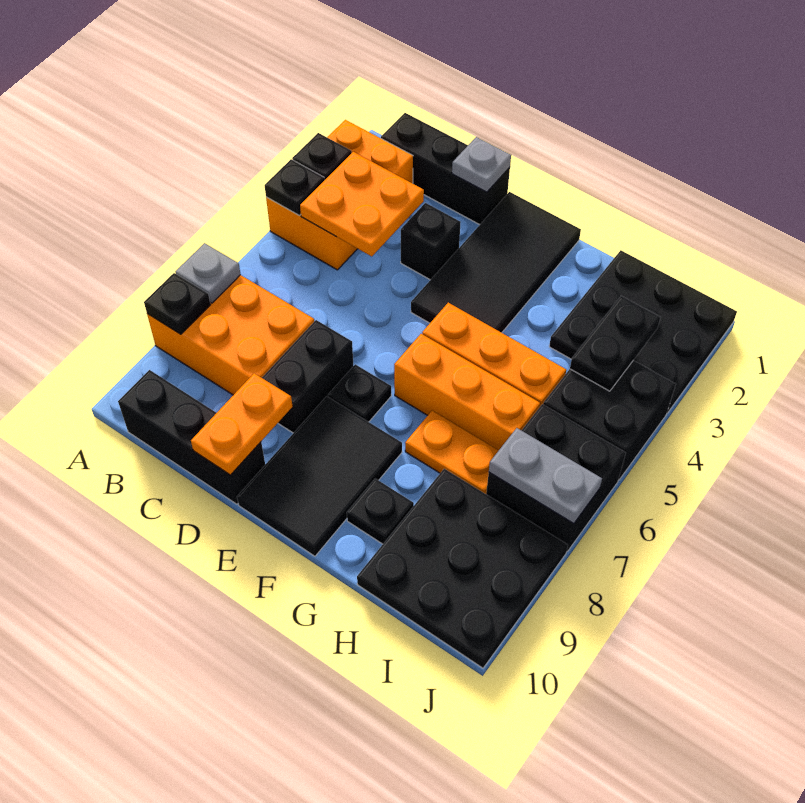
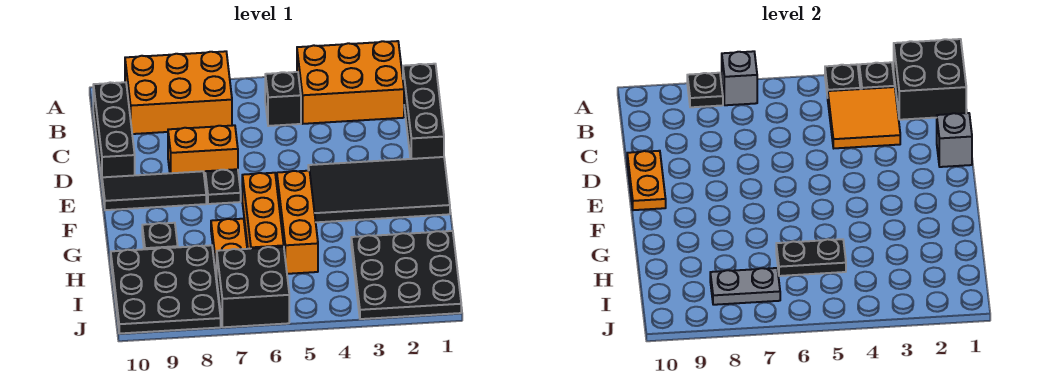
orange 2x3 brick [147,275,314,395] -> orange 2x3 brick turned to [125,51,232,134]
grey 1x1 plate [176,243,241,303] -> grey 1x1 brick [722,51,757,105]
orange 2x2 plate [300,152,424,256] -> orange 2x2 tile [828,87,900,148]
grey 1x1 plate [452,137,511,192] -> grey 1x1 brick [937,113,972,167]
black 1x1 brick [401,203,461,280] -> black 1x1 brick moved to [265,72,301,126]
black 1x2 brick [262,320,353,433] -> orange 1x2 brick [168,125,238,179]
orange 1x2 plate [191,373,292,475] -> orange 1x2 plate turned to [627,151,666,210]
black 2x3 tile [237,396,402,556] -> black 1x3 tile [102,171,206,210]
black 1x2 plate [570,296,661,391] -> black 1x2 plate moved to [776,239,846,276]
black 2x2 brick [543,360,676,480] -> black 2x2 brick moved to [894,39,966,120]
grey 1x2 plate [489,428,602,524] -> grey 1x2 plate turned to [710,268,780,305]

